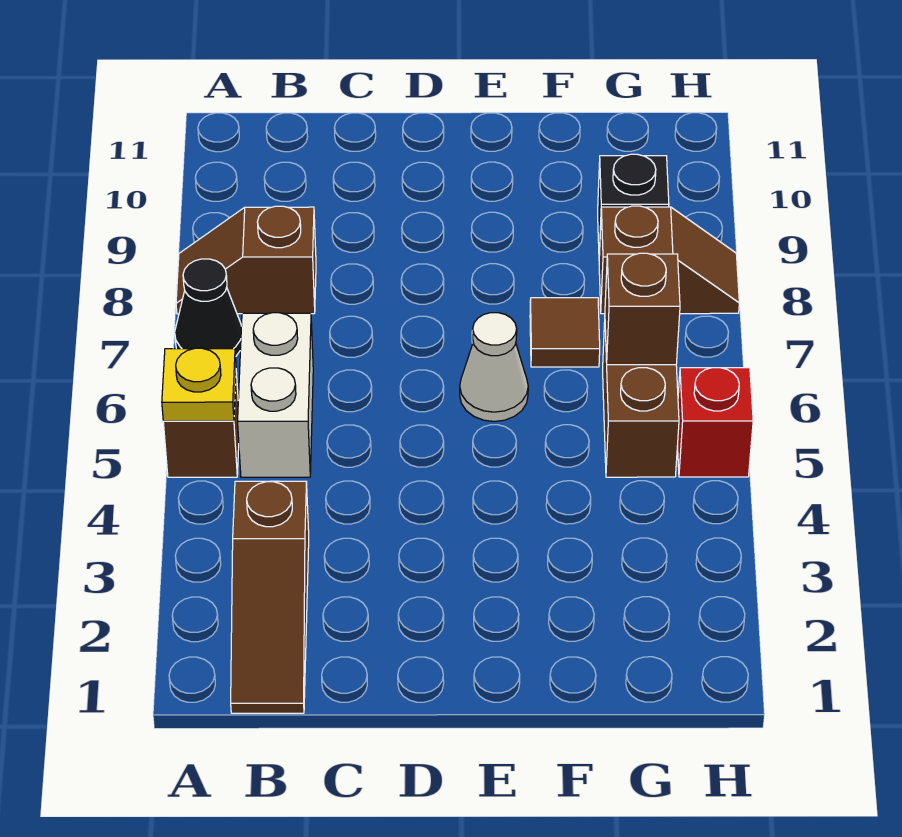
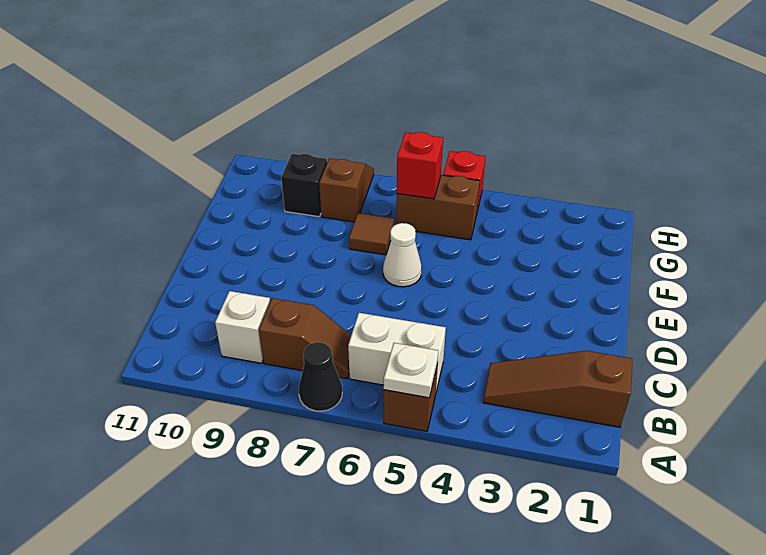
yellow 1x1 plate [162,348,236,421] -> white 1x1 plate [384,343,438,398]
brown 1x2 slope [176,206,316,314] -> brown 1x2 slope turned to [259,298,351,379]
brown 1x3 slope [231,481,309,713] -> brown 1x3 slope turned to [483,351,632,427]
none -> white 1x1 brick [215,291,270,363]
brown 1x1 brick [605,253,680,365] -> red 1x1 brick [397,132,443,199]

